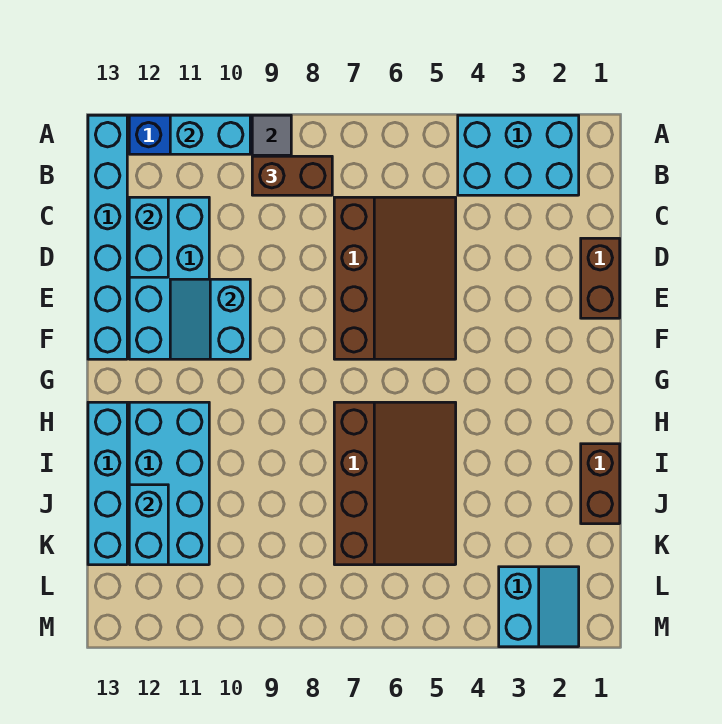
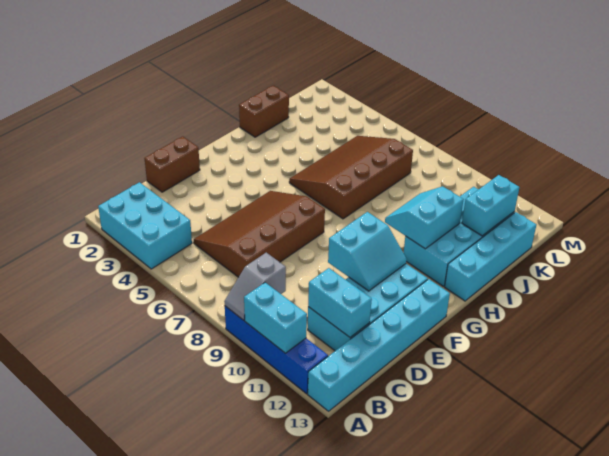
brown 1x2 brick [252,156,332,195] -> none
cyan 1x2 brick [129,197,168,277] -> cyan 1x2 brick turned to [308,268,372,337]
cyan 2x2 slope [499,567,579,647] -> cyan 2x2 slope moved to [385,186,464,249]

